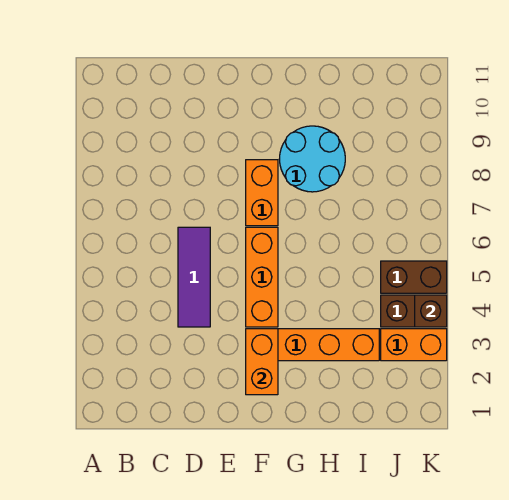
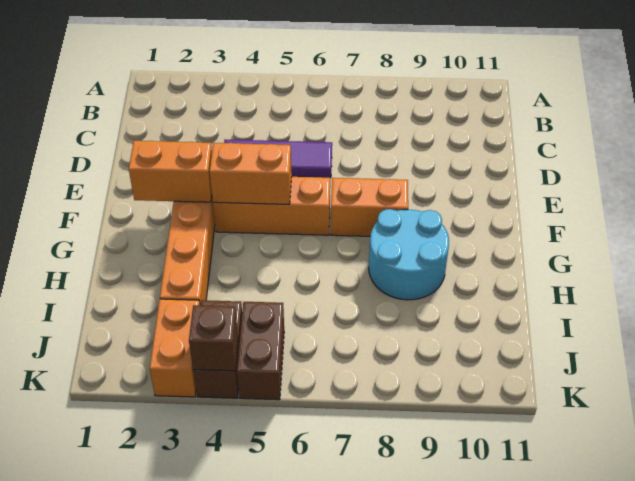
none -> orange 1x2 brick [210,143,292,205]

